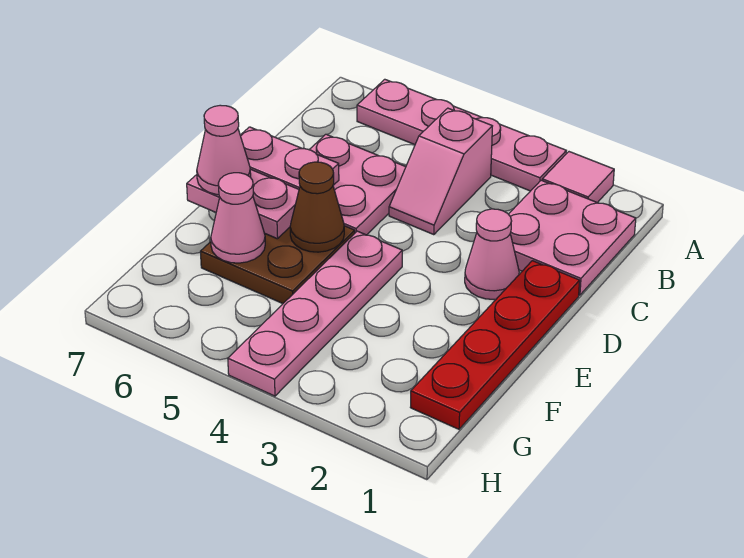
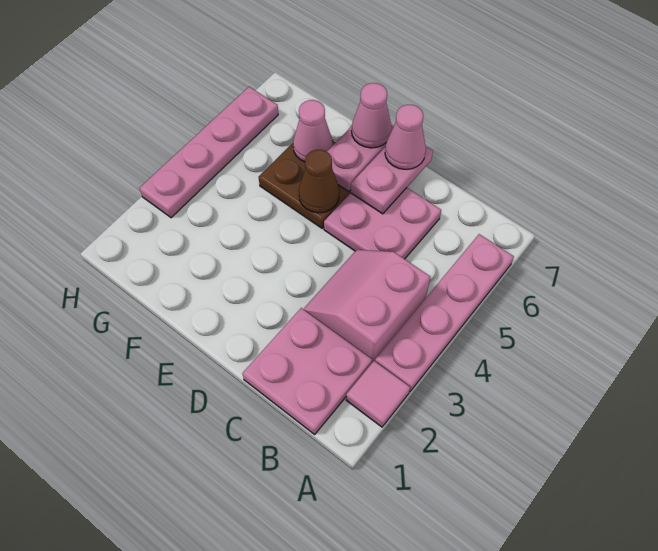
pink 1x2 slope [389,108,492,235] -> pink 2x2 slope [303,250,430,363]
red 1x4 plate [410,261,580,429] -> none
pink 1x1 cone [465,209,519,299] -> pink 1x1 cone moved to [385,105,426,169]
pink 1x4 plate [228,231,402,396] -> pink 1x4 plate turned to [139,87,278,218]

